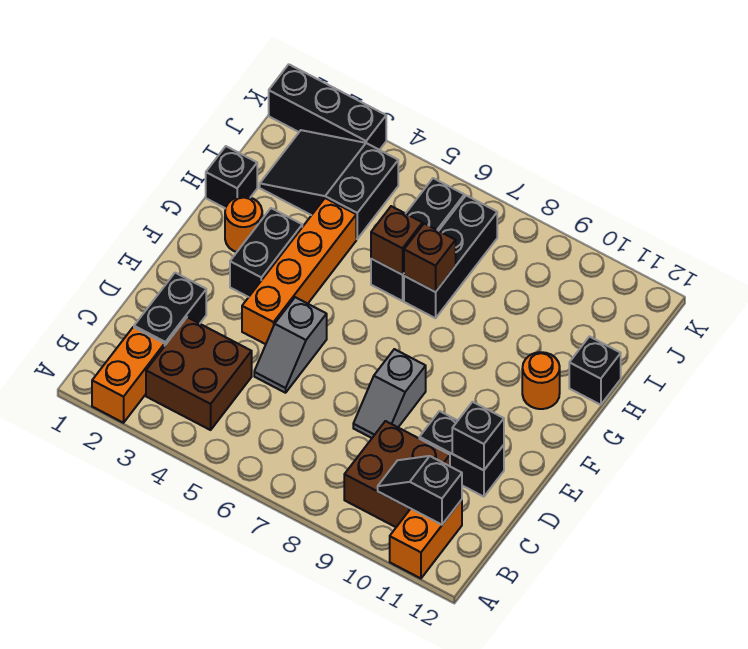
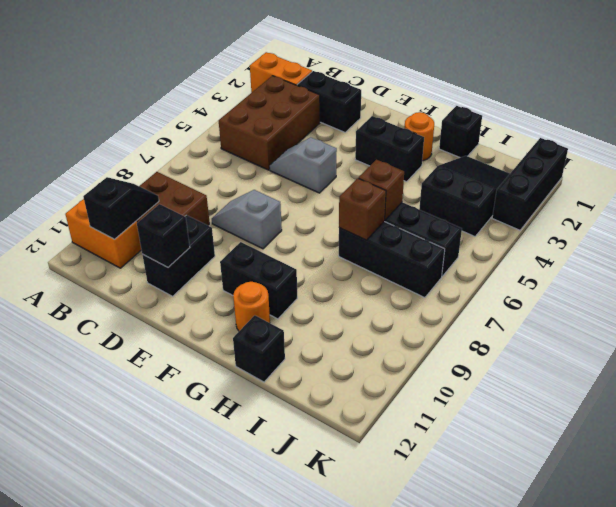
brown 2x2 brick [146,317,252,430] -> brown 2x3 brick [218,76,320,170]
orange 1x4 brick [242,198,356,344] -> none
none -> black 1x2 brick [220,242,297,319]

